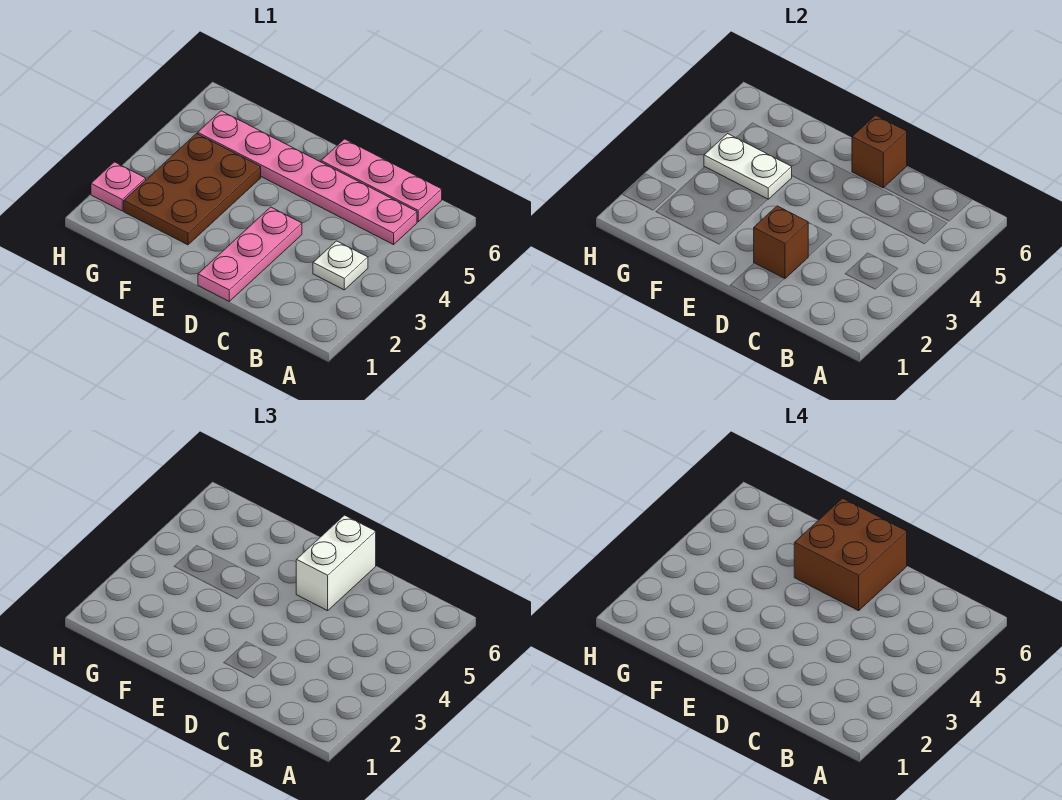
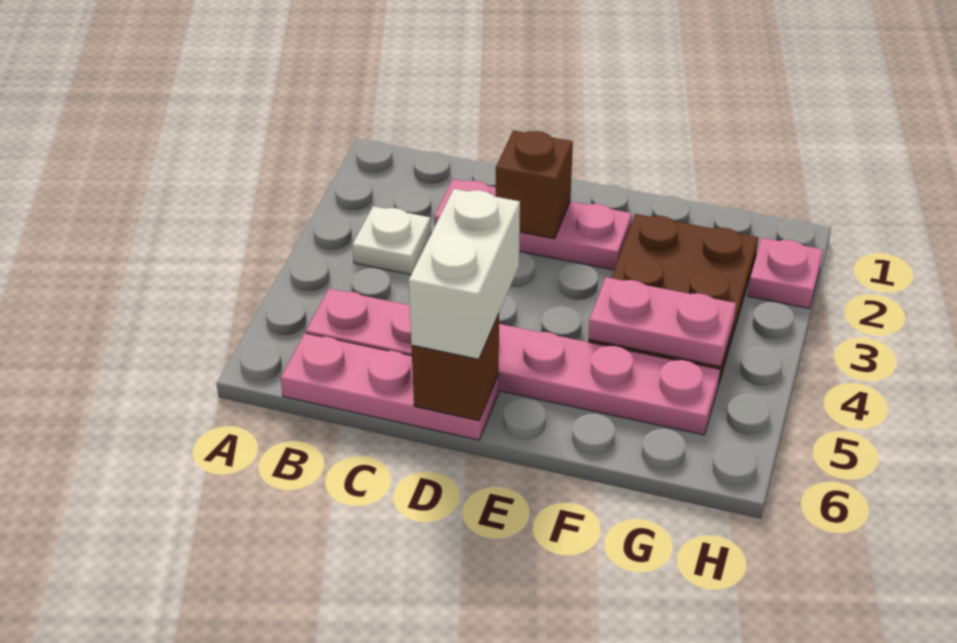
pink 1x3 plate [198,207,302,301] -> pink 1x3 plate turned to [434,179,632,270]
brown 2x2 brick [794,498,907,611] -> none
white 1x2 plate [704,134,792,199] -> pink 1x2 plate [588,277,736,366]

